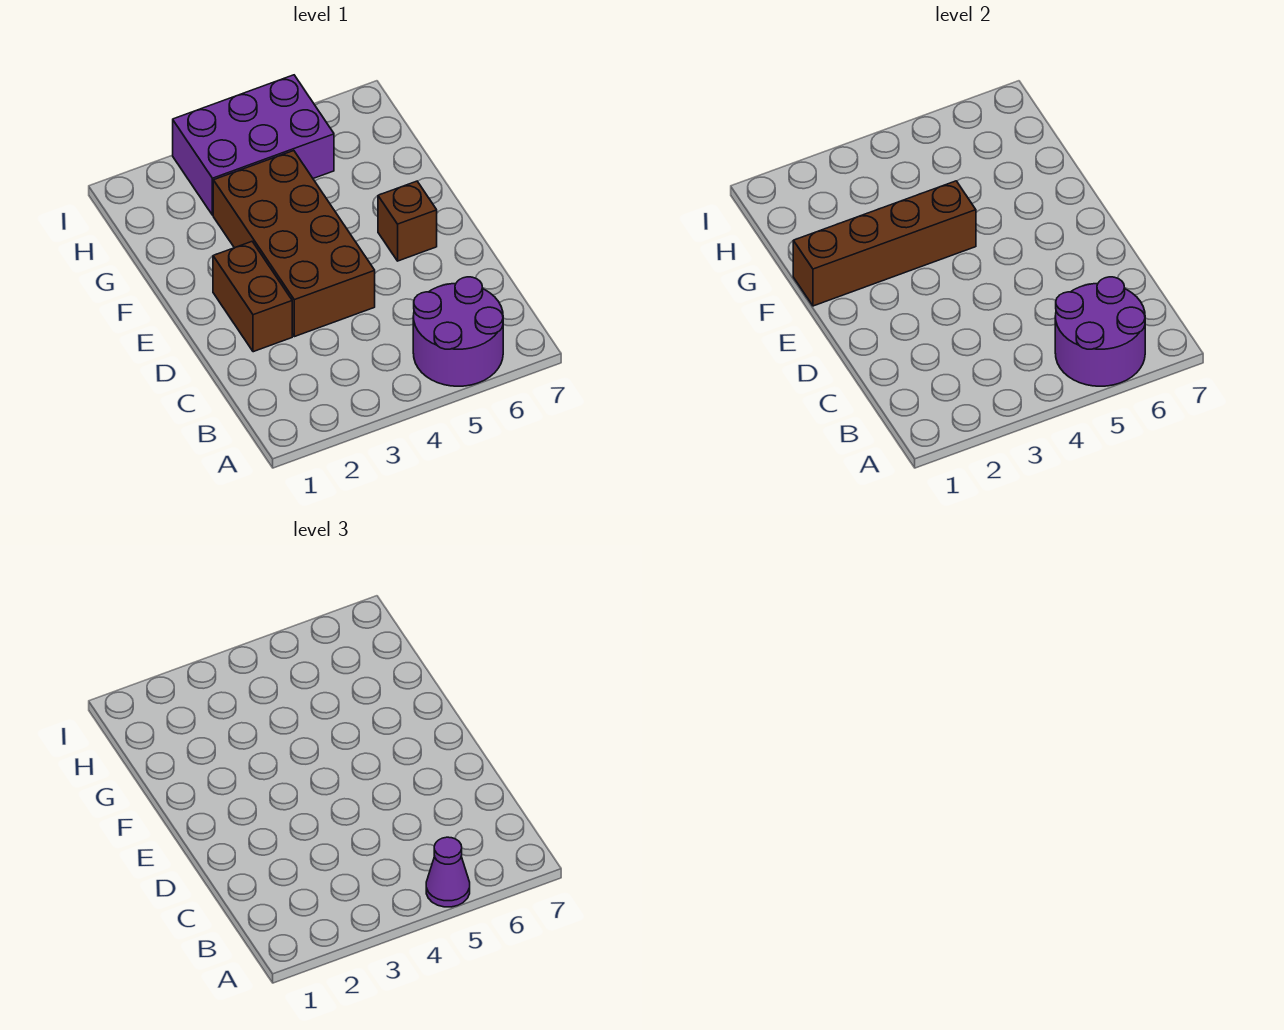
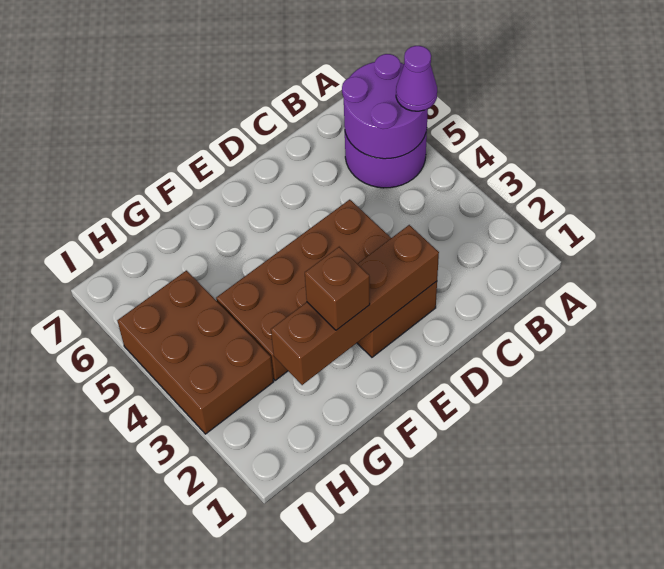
brown 1x1 brick [378,181,437,261] -> brown 1x1 brick moved to [305,247,370,330]
brown 1x4 brick [793,181,976,306] -> brown 1x4 brick turned to [271,225,439,385]
purple 2x3 brick [173,75,334,215] -> brown 2x3 brick [117,271,274,434]

